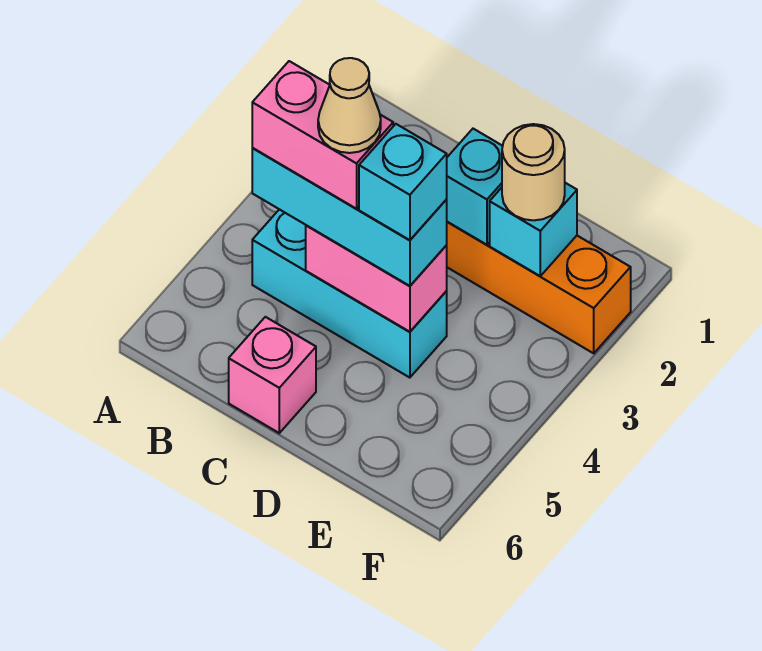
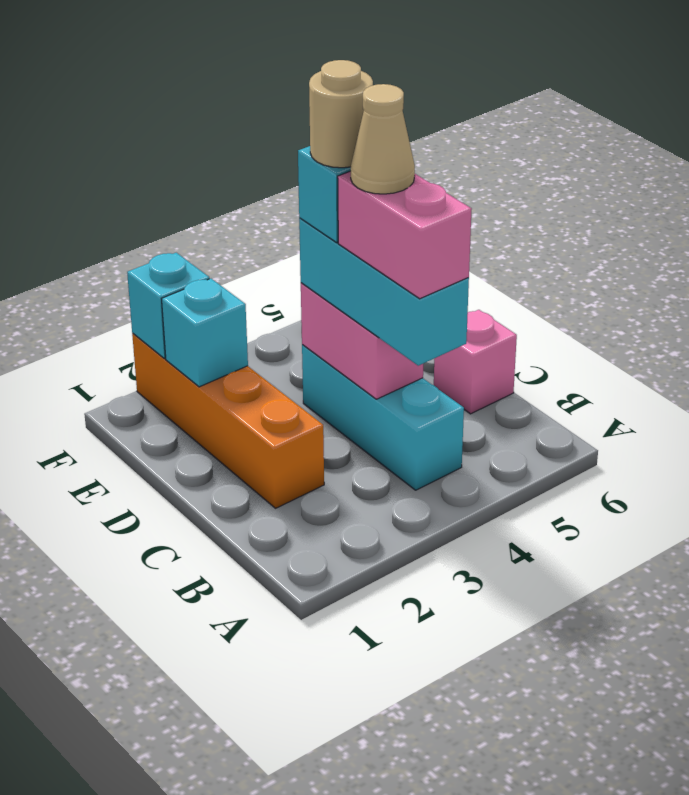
cyan 1x1 brick [446,129,503,245] -> cyan 1x1 brick moved to [127,253,209,359]
tan 1x1 round brick [502,124,565,220] -> tan 1x1 round brick moved to [309,60,373,168]

